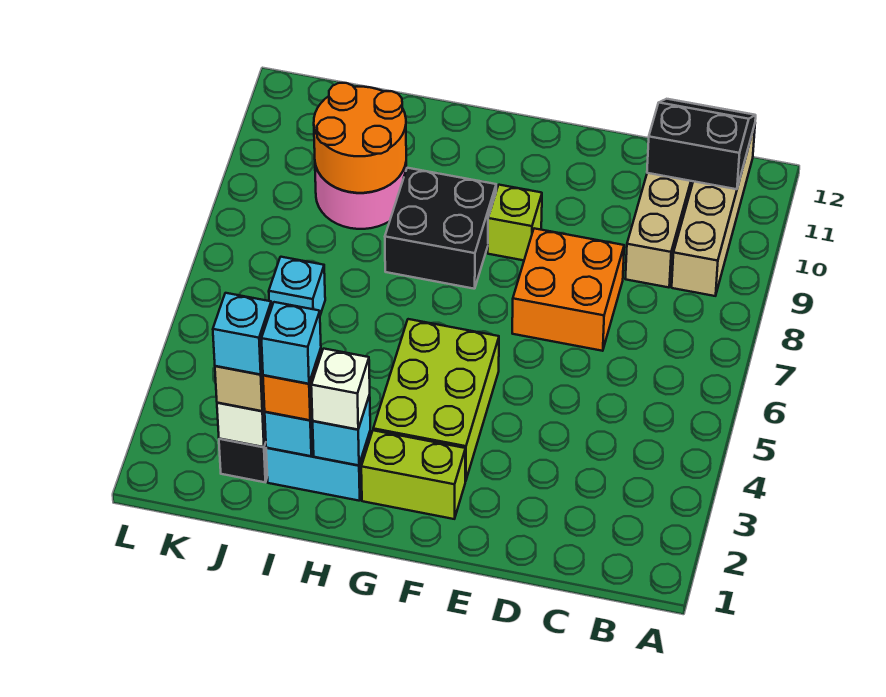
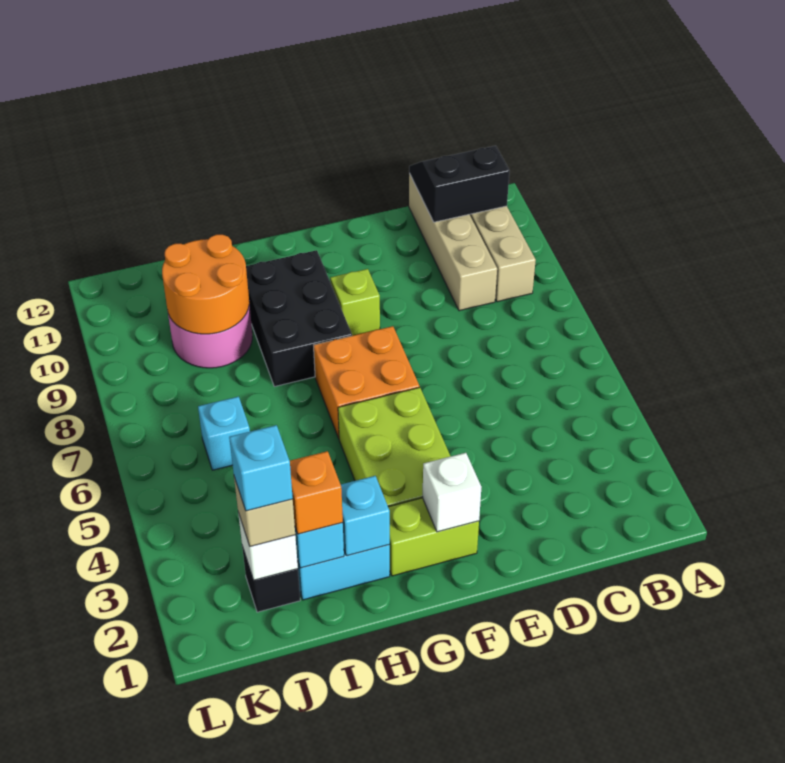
orange 2x2 brick [512,228,624,351] -> orange 2x2 brick moved to [314,326,419,438]
black 2x2 brick [385,168,496,289] -> black 2x3 brick [246,250,352,387]
white 1x1 brick [311,349,370,430] -> white 1x1 brick moved to [422,453,481,532]
cyan 1x1 brick [261,302,321,384] -> none

